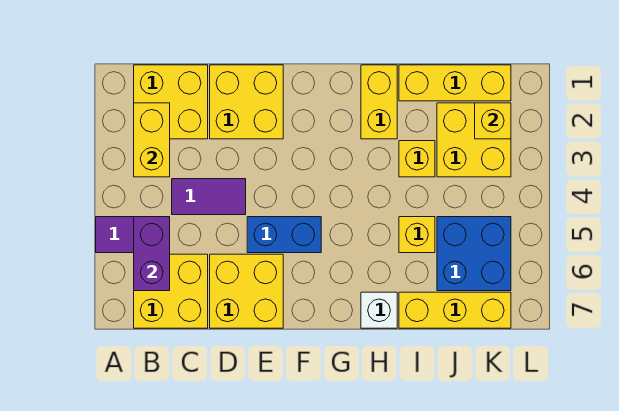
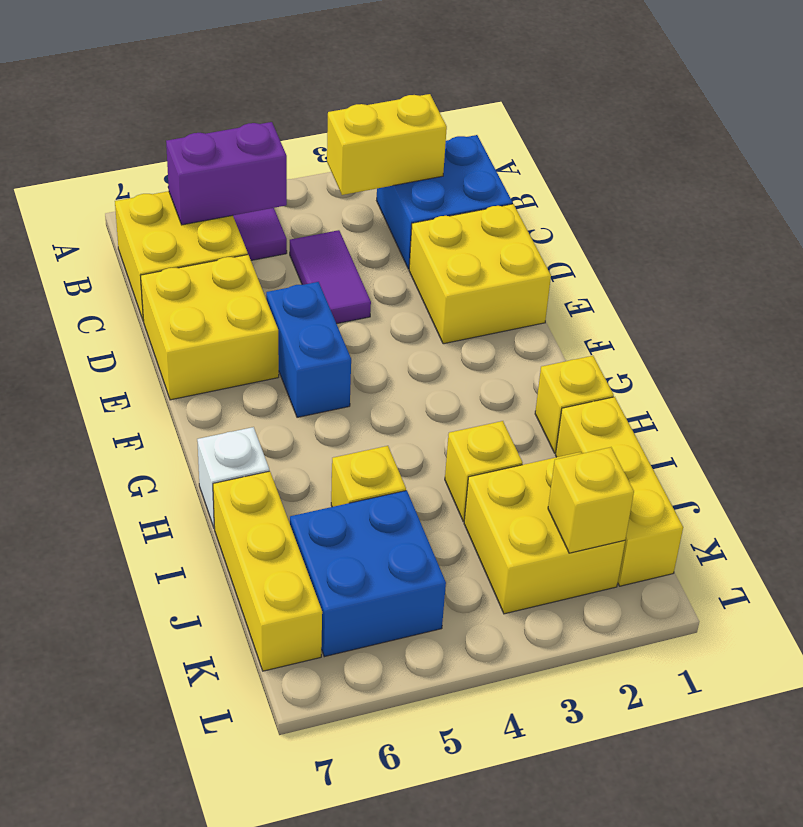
yellow 2x2 brick [134,65,208,139] -> blue 2x2 brick [377,135,513,269]
yellow 1x2 brick [361,65,397,139] -> yellow 1x1 brick [535,356,614,453]

